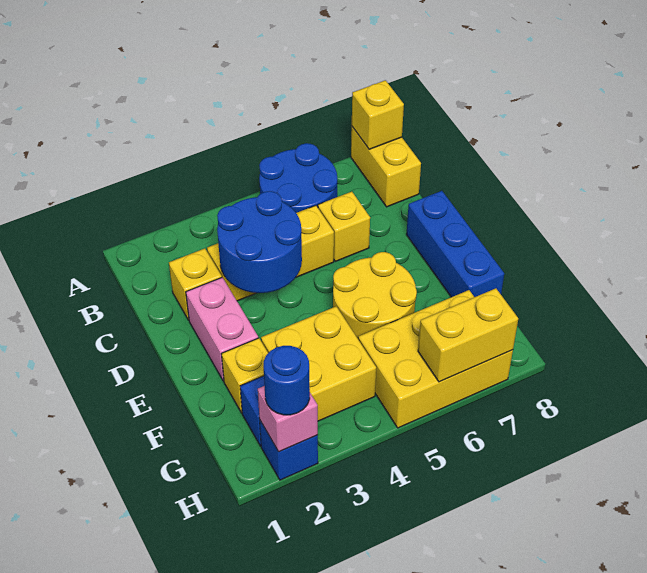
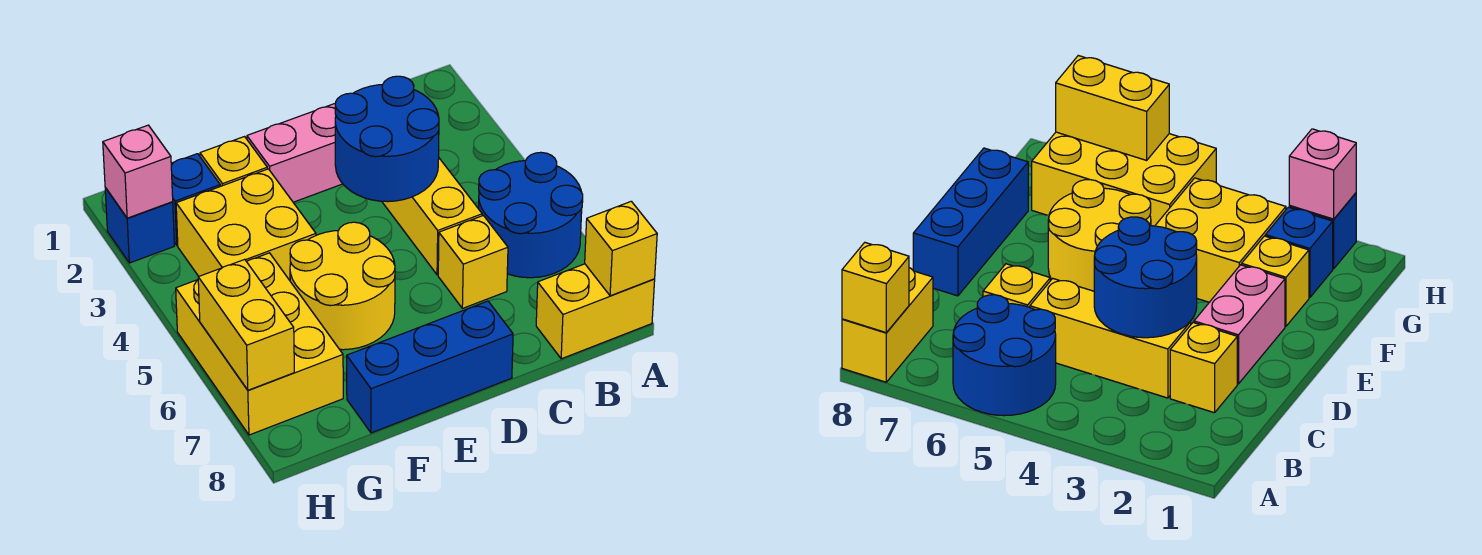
blue 1x1 round brick [264,346,310,415] -> none

